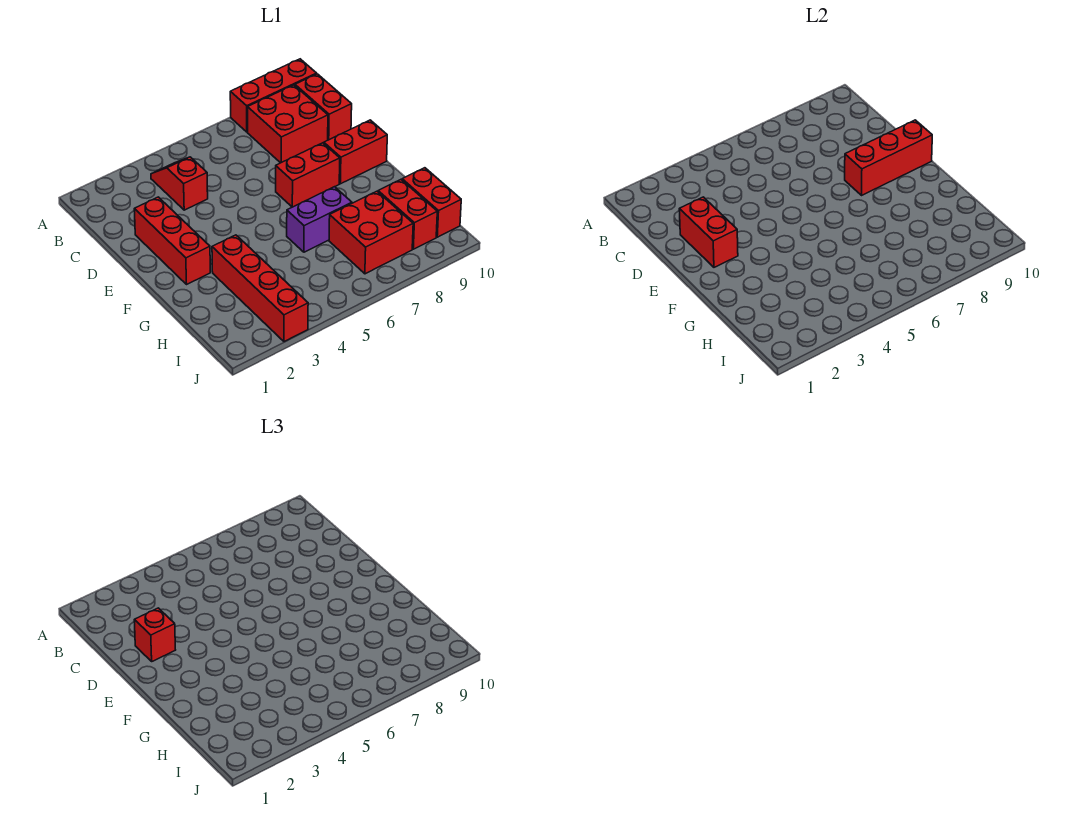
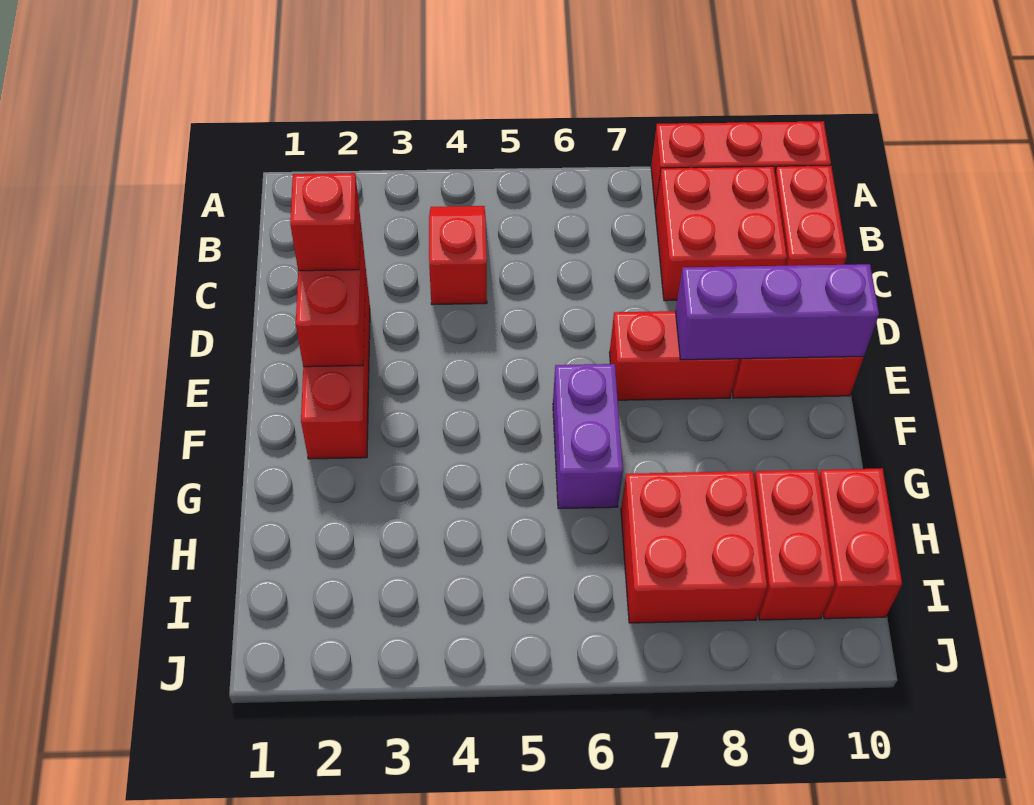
red 1x3 brick [845,120,932,195] -> purple 1x3 brick [675,264,879,360]
red 1x4 brick [212,235,308,342] -> none
purple 1x2 brick [287,187,352,252] -> purple 1x2 brick turned to [553,364,623,509]

